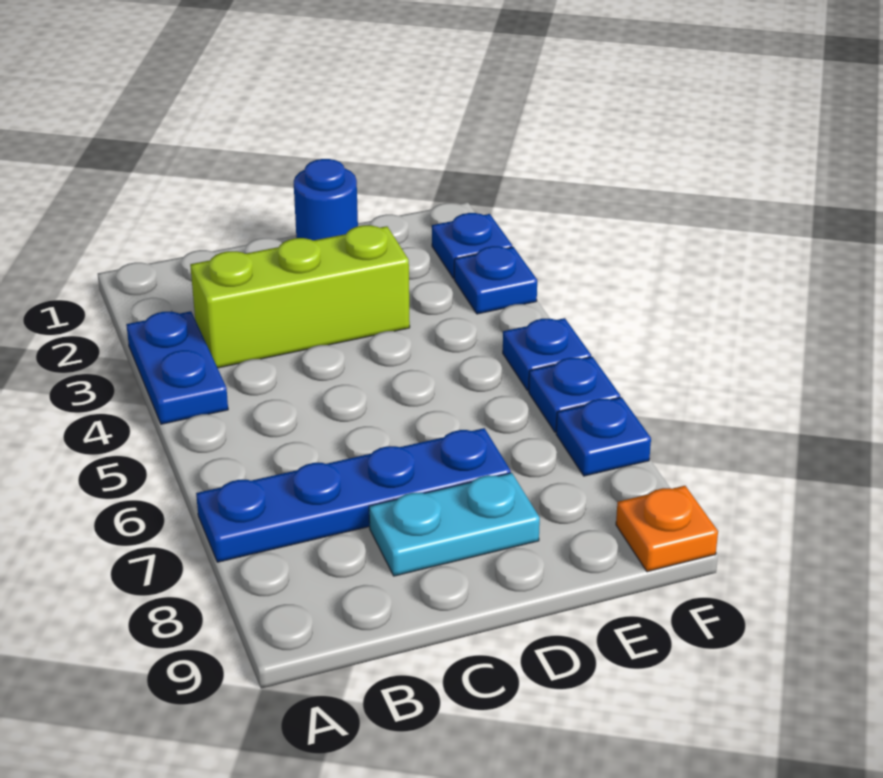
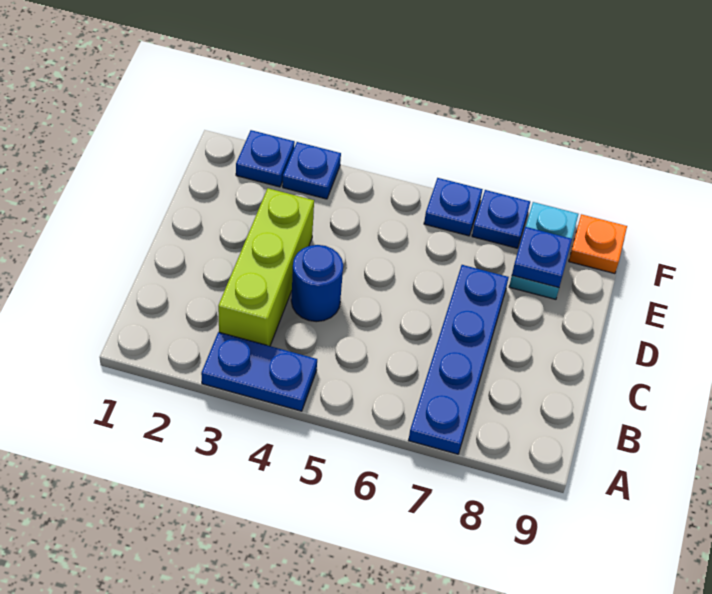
cyan 1x2 plate [369,473,540,576] -> cyan 1x2 plate moved to [509,202,579,299]
blue 1x1 round brick [294,159,358,240] -> blue 1x1 round brick moved to [291,245,343,322]
blue 1x1 plate [503,318,591,391] -> blue 1x1 plate moved to [512,227,572,287]

